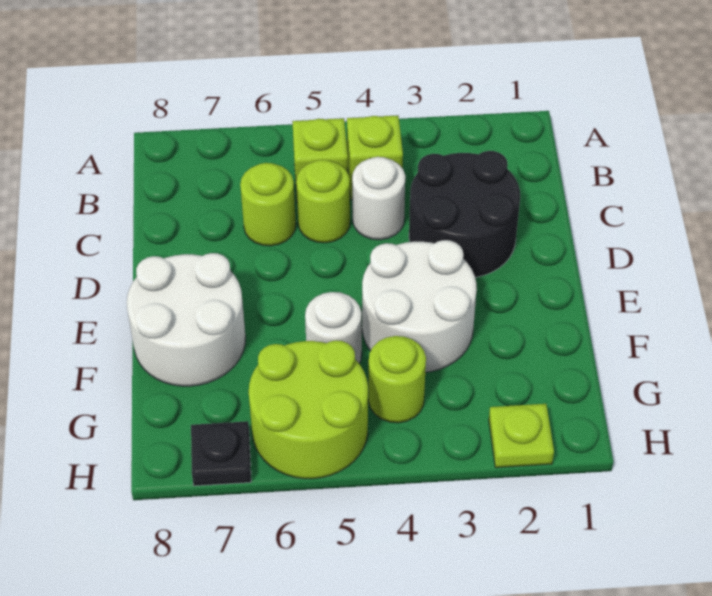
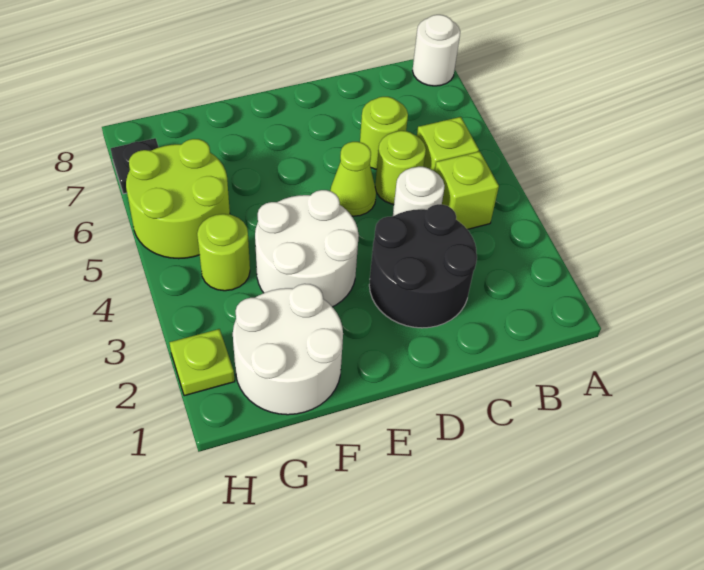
none -> lime 1x1 cone [330,142,376,216]
white 2x2 round brick [127,253,246,386] -> white 2x2 round brick moved to [233,284,343,415]
white 1x1 round brick [305,292,362,363] -> white 1x1 round brick moved to [412,15,460,86]

